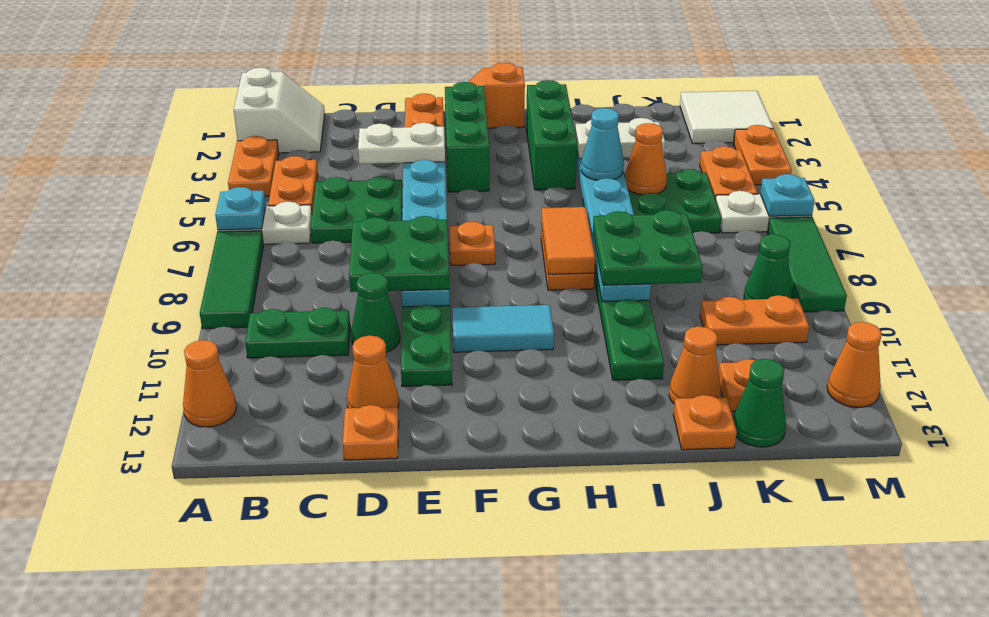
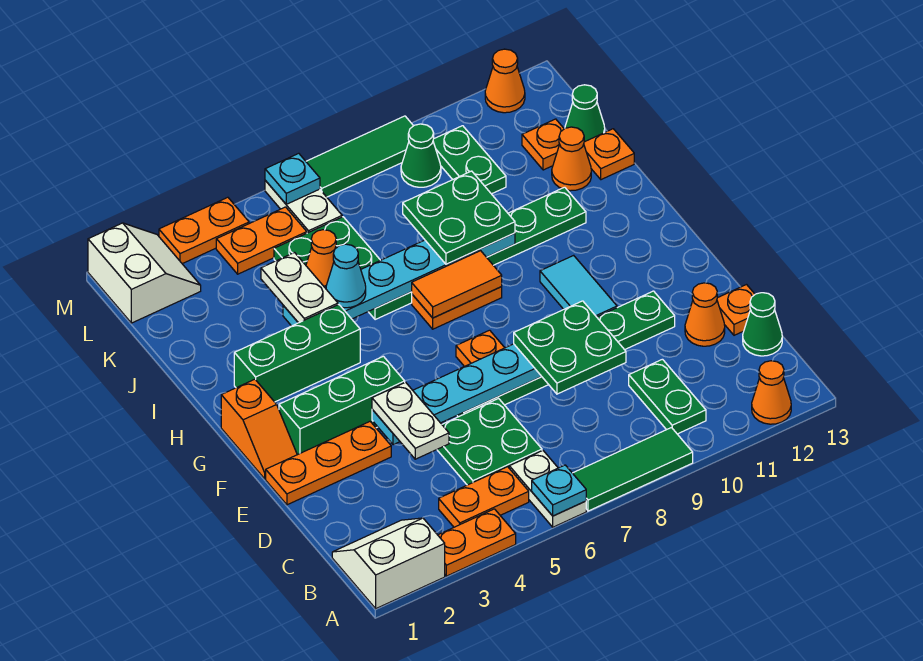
green 1x1 cone [351,273,400,352] -> green 1x1 cone moved to [743,293,782,356]
orange 1x2 plate [700,295,809,345] -> green 1x2 plate [433,126,506,194]
white 2x2 tile [680,91,773,144] -> white 2x2 slope [88,223,201,323]

